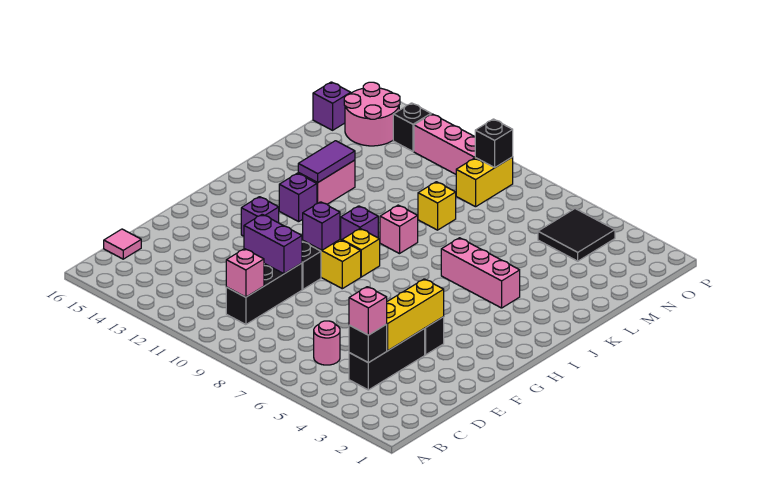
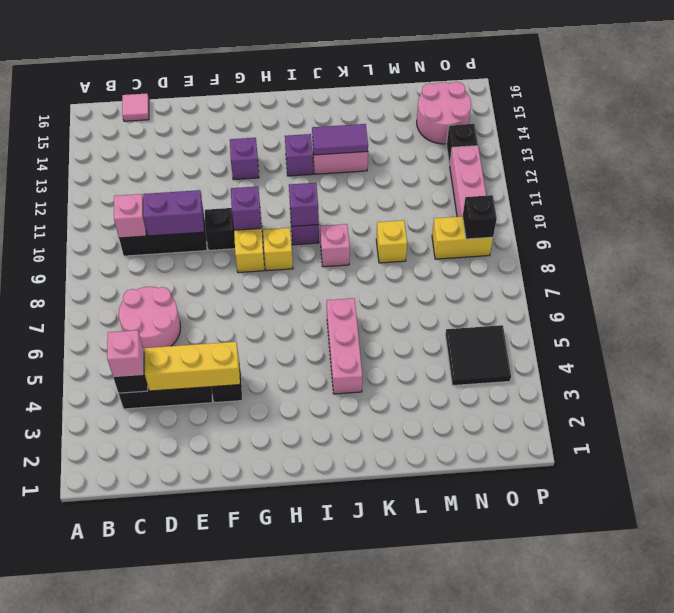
pink 1x1 round brick [314,321,340,365] -> pink 2x2 round brick [119,287,181,353]
purple 1x2 brick [244,214,302,274] -> purple 1x2 brick turned to [143,190,204,236]
purple 1x1 brick [313,82,351,130] -> purple 1x1 brick moved to [289,183,319,226]

